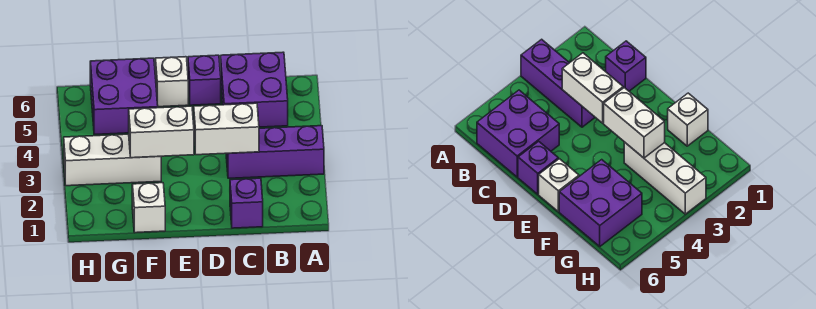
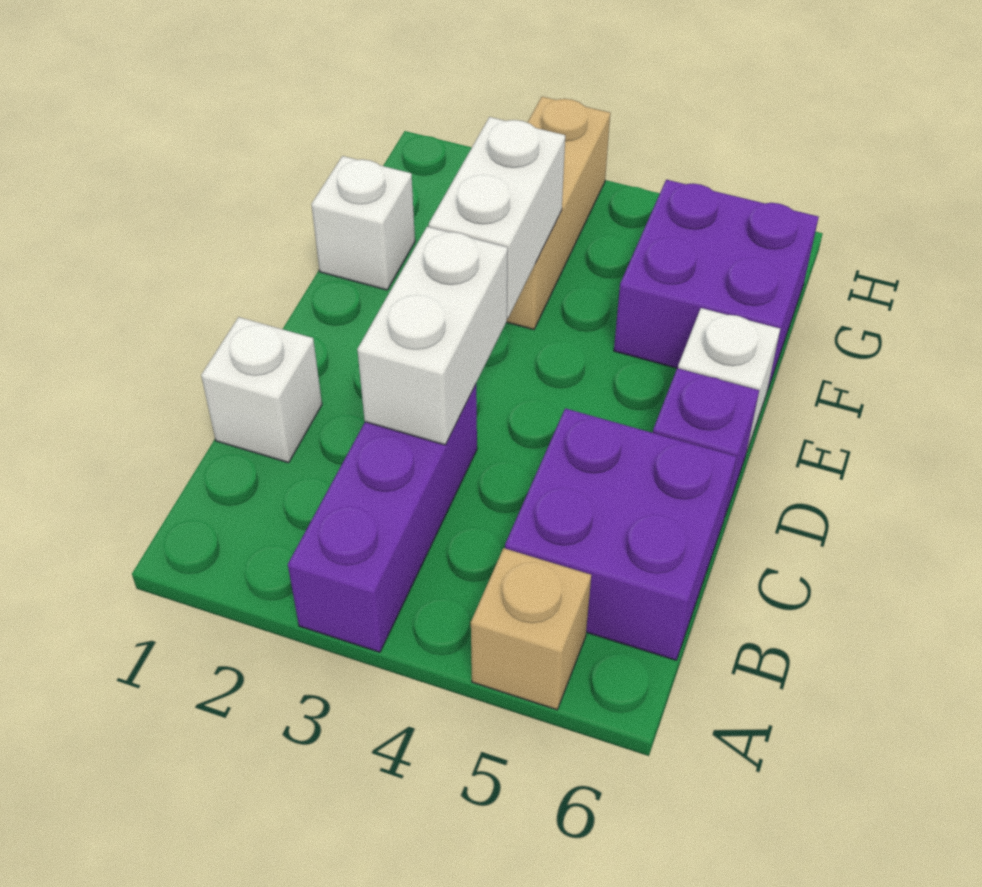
none -> tan 1x1 brick [471,548,591,710]
purple 1x1 brick [230,178,263,228] -> white 1x1 brick [201,317,322,463]
white 1x3 brick [64,134,161,186] -> tan 1x3 brick [507,97,610,330]

